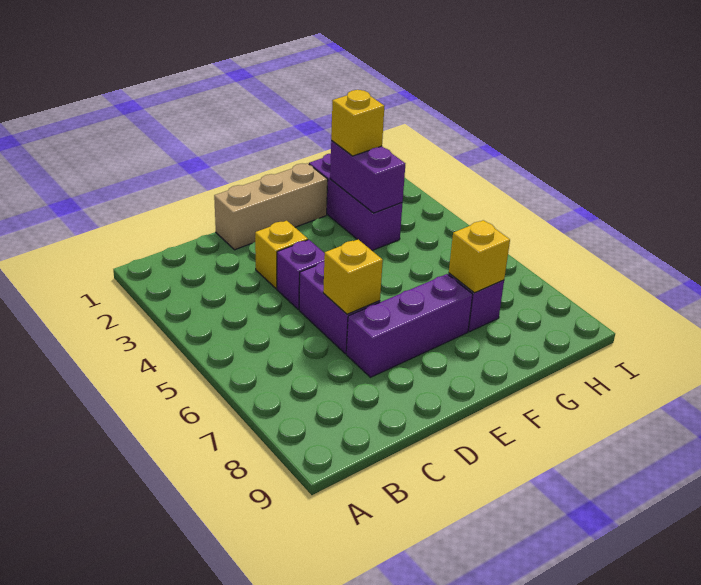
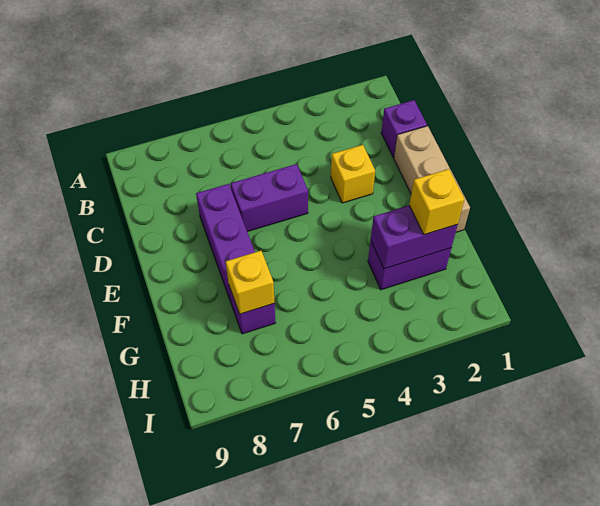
purple 1x1 brick [277,240,325,309] -> purple 1x1 brick moved to [381,100,427,157]
yellow 1x1 brick [323,239,383,314] -> none
purple 1x3 brick [309,153,402,250] -> purple 1x2 brick [368,241,451,290]

